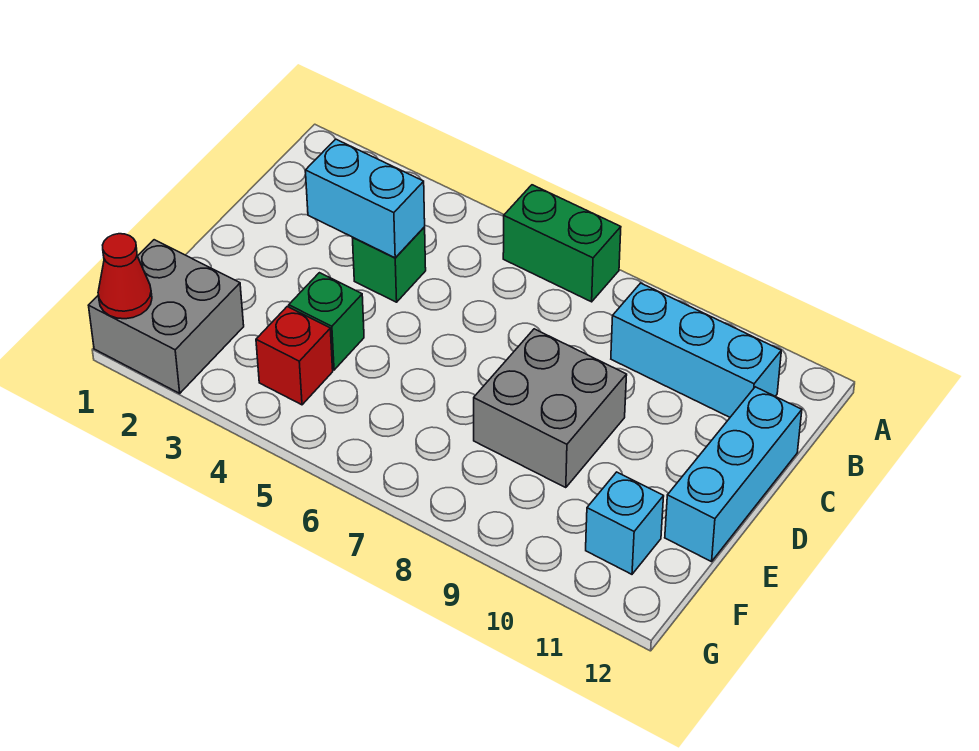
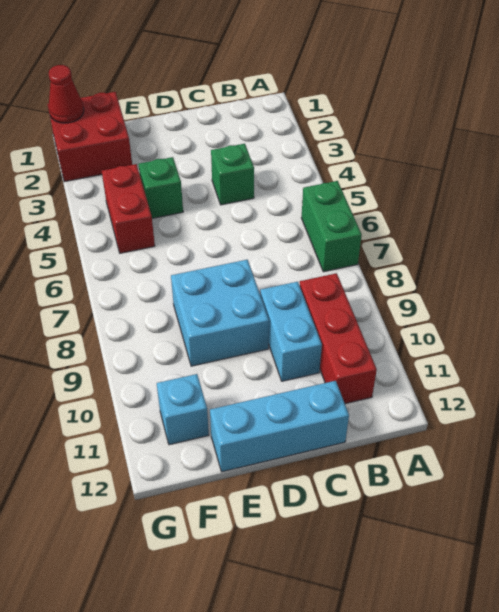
cyan 1x3 brick [611,283,781,417] -> red 1x3 brick [300,273,377,404]
cyan 1x2 brick [305,139,425,258] -> cyan 1x2 brick moved to [260,282,322,381]
grey 2x2 brick [474,329,627,488] -> cyan 2x2 brick [171,260,269,366]
grey 2x2 brick [89,240,244,393] -> red 2x2 brick [47,92,132,182]
red 1x1 brick [256,307,333,405] -> red 1x2 brick [102,164,155,253]

